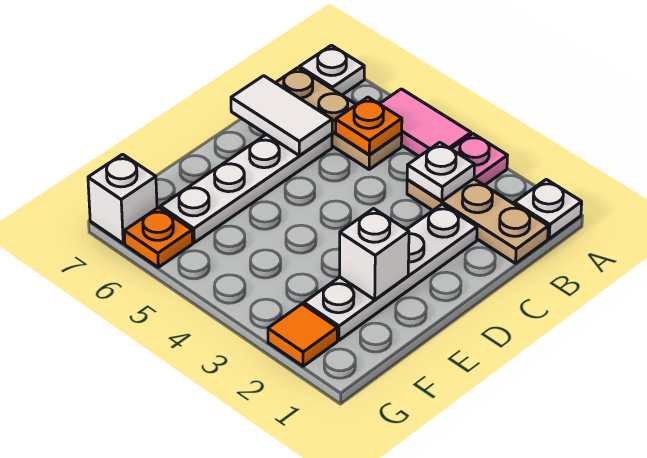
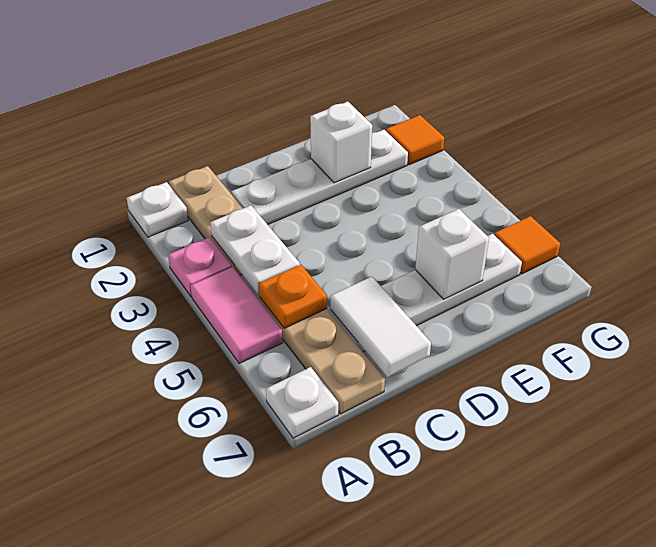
white 1x1 plate [407,142,475,201] -> white 1x2 plate [210,206,300,295]
orange 1x1 plate [124,207,193,267] -> orange 1x1 tile [494,216,560,274]
white 1x1 brick [88,154,157,243] -> white 1x1 brick moved to [415,209,489,299]

